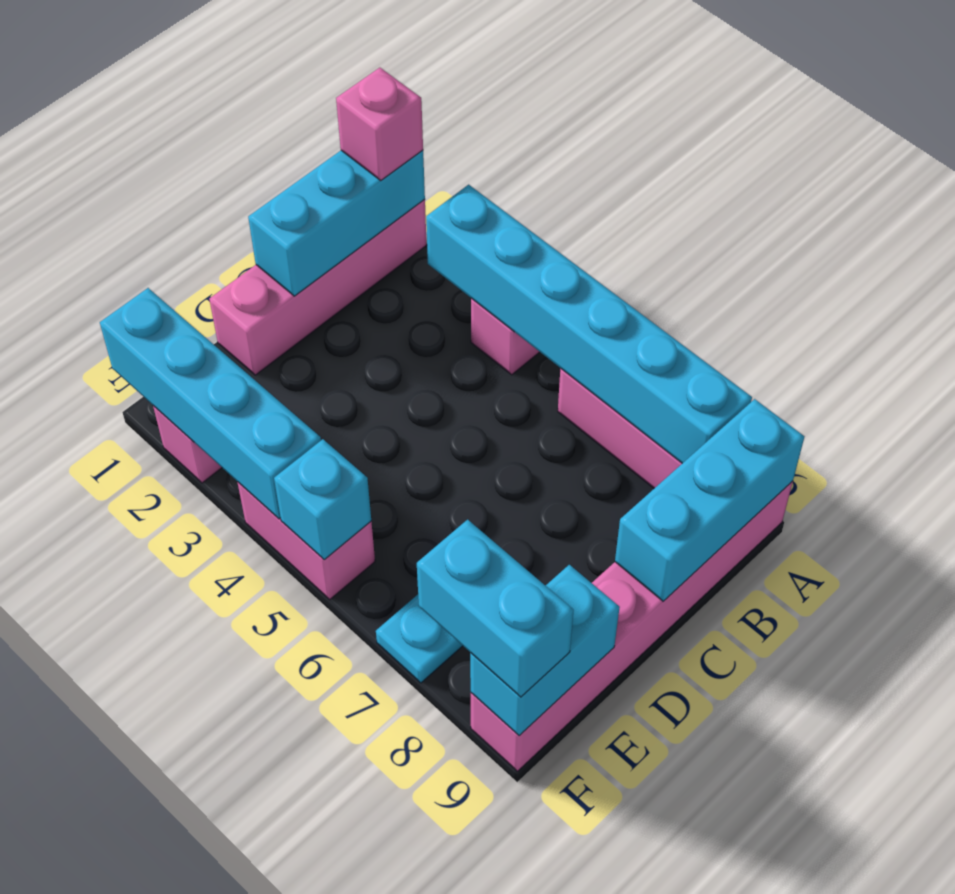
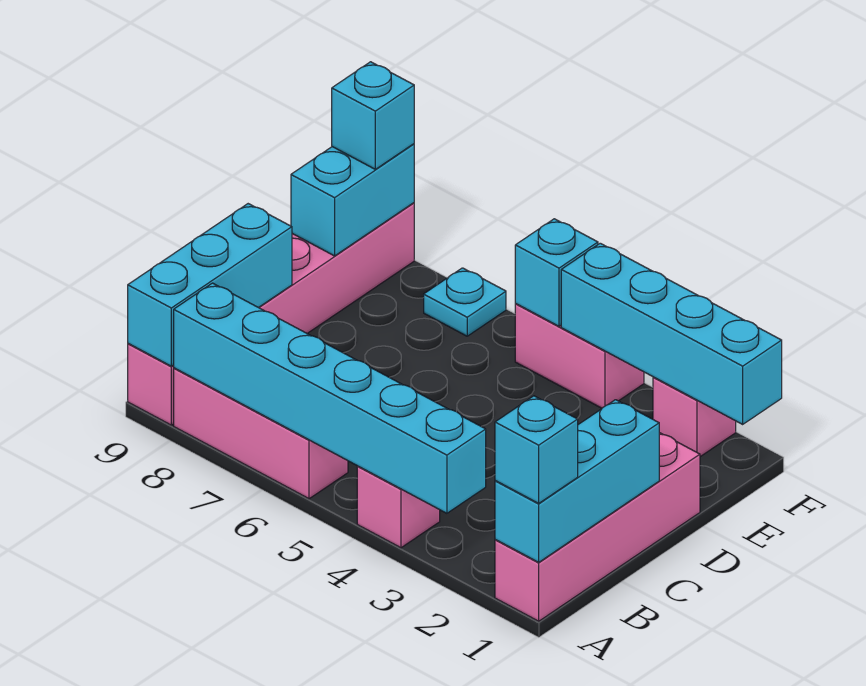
pink 1x1 brick [336,68,423,180] -> cyan 1x1 brick [495,396,578,503]
cyan 1x2 brick [417,520,574,697] -> cyan 1x1 brick [332,62,414,169]

